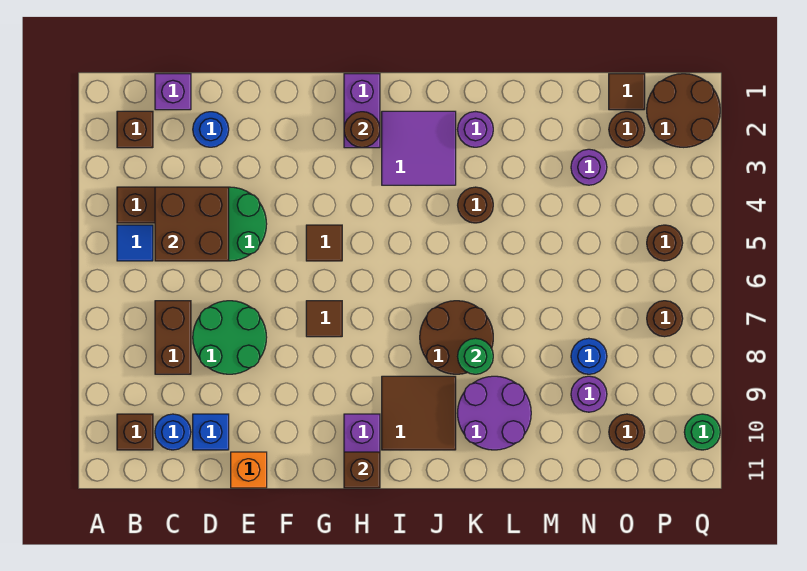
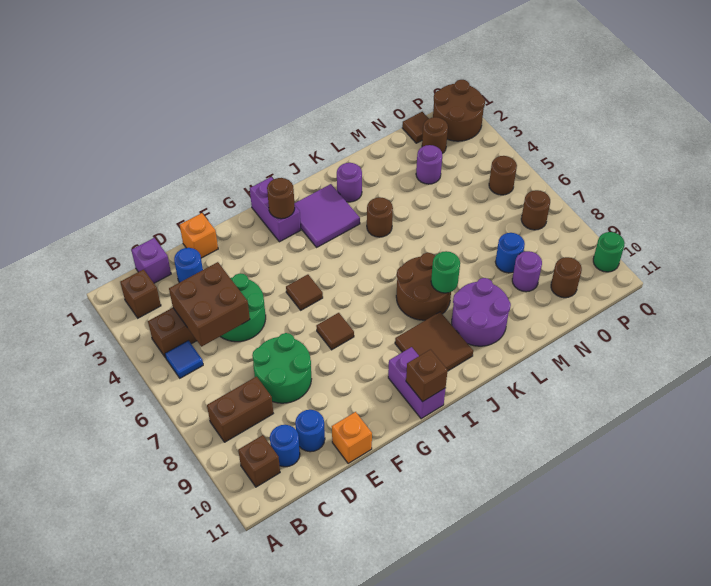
brown 1x2 brick [155,301,191,374] -> brown 1x2 brick turned to [207,377,273,442]
blue 1x1 brick [193,414,229,450] -> blue 1x1 round brick [295,410,325,452]
none -> orange 1x1 brick [180,213,218,258]

